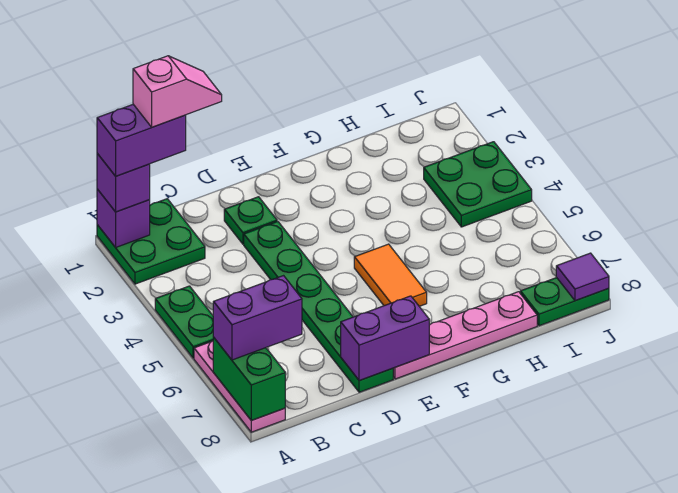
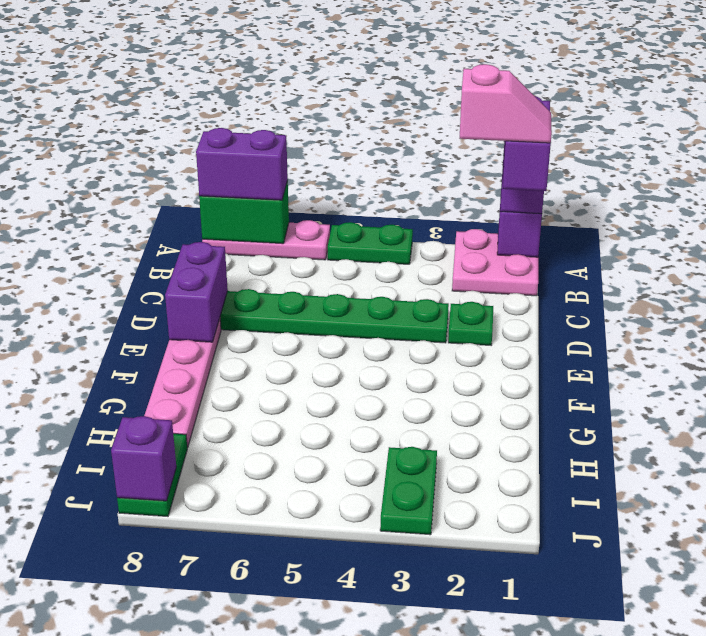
green 2x2 plate [97,199,205,284] -> pink 2x2 plate [452,229,538,296]
purple 1x2 brick [213,276,302,360] -> purple 1x2 brick turned to [196,128,288,200]
pink 1x2 slope [133,56,222,127] -> pink 1x2 slope turned to [460,64,552,143]
orange 1x2 tile [354,244,427,306] -> none
green 2x2 plate [424,142,532,227] -> green 1x2 plate [380,447,437,535]
purple 1x1 tile [556,253,609,301] -> purple 1x1 brick [111,416,176,501]

